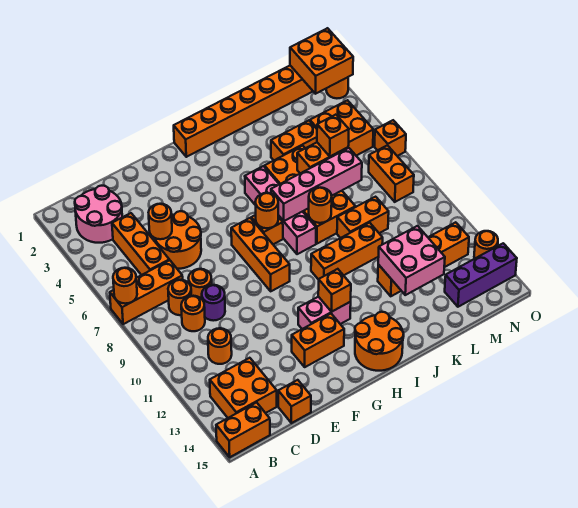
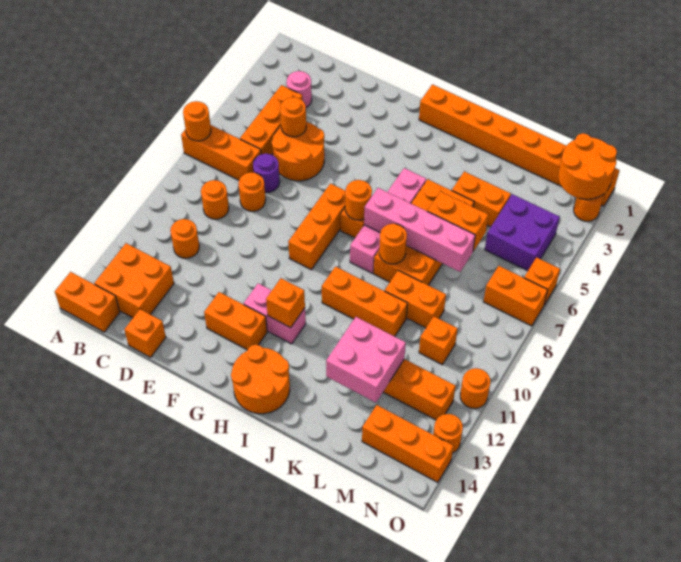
pink 2x2 round brick [75,186,122,243] -> pink 1x1 round brick [287,71,312,108]
orange 1x1 round brick [168,280,191,315] -> orange 1x1 round brick moved to [460,368,490,409]
purple 1x1 round brick [202,285,225,321] -> purple 1x1 round brick moved to [253,154,280,193]
orange 1x1 brick [317,115,349,156] -> orange 1x1 brick moved to [419,316,458,365]
orange 2x2 brick [310,100,373,156] -> purple 2x2 brick [485,194,560,271]
purple 1x3 brick [445,243,517,307] -> orange 1x3 brick [362,405,454,482]
orange 2x2 brick [290,28,353,94] -> orange 2x2 round brick [558,133,617,199]
orange 1x2 brick [369,145,414,202] -> orange 1x2 brick turned to [484,266,548,326]

